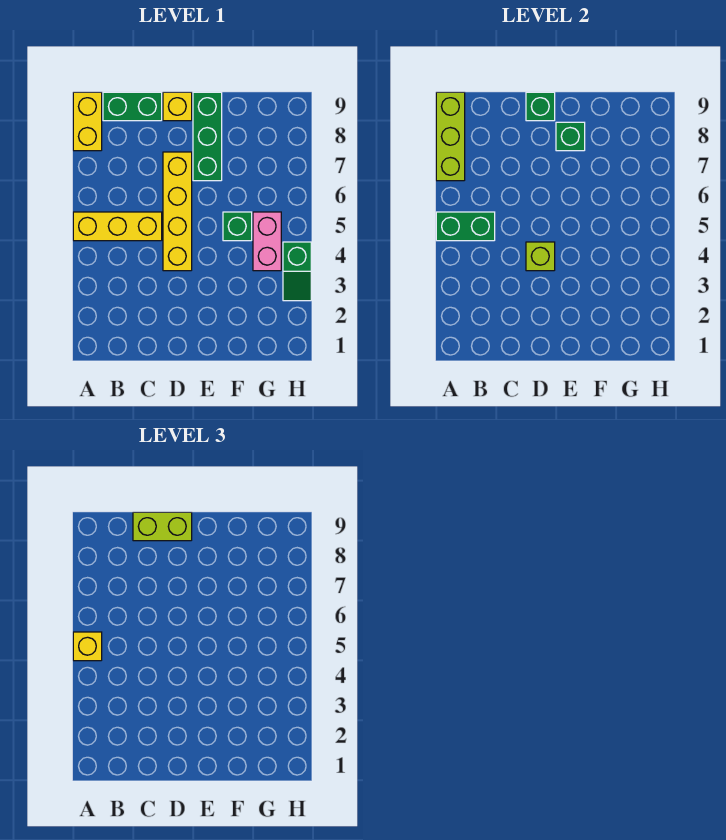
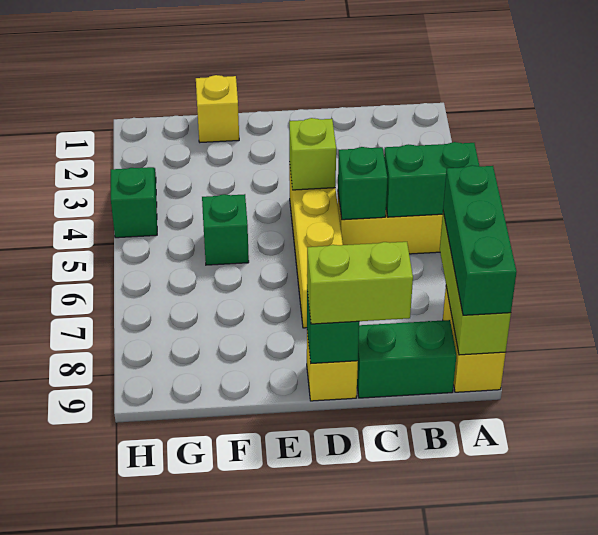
yellow 1x1 brick [73,632,102,661] -> yellow 1x1 brick moved to [196,75,239,142]
green 1x3 brick [193,92,222,181] -> green 1x3 brick moved to [443,165,517,315]
green 1x1 brick [556,122,585,151] -> green 1x1 brick moved to [338,147,387,220]
pink 1x2 brick [253,212,281,271] -> none

